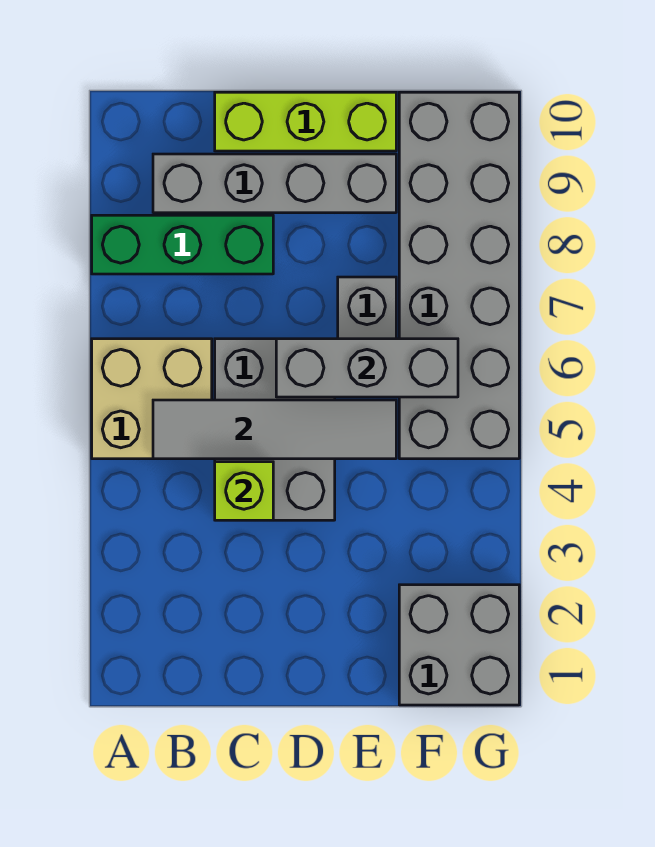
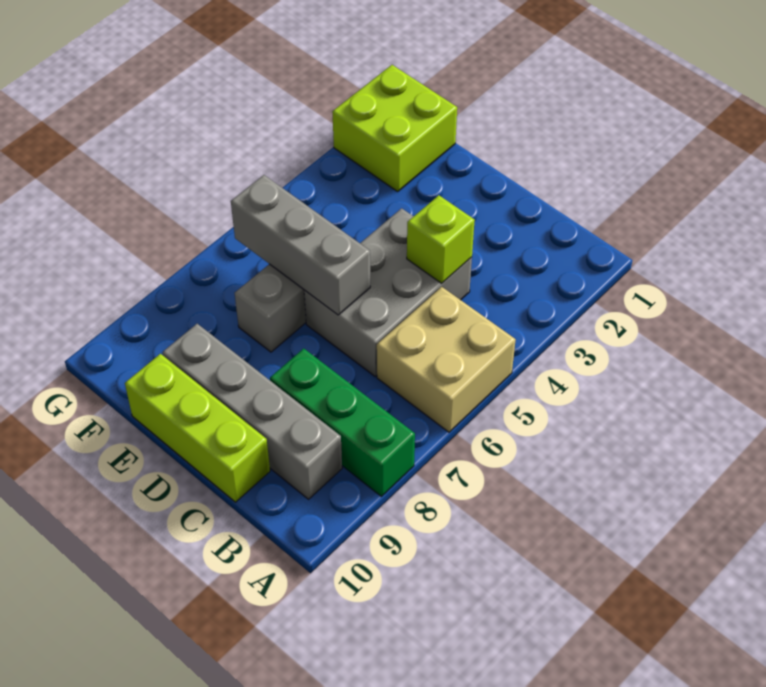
grey 1x4 tile [153,400,396,459] -> none
grey 2x2 brick [399,585,519,705] -> lime 2x2 brick [332,65,457,192]
grey 2x6 brick [399,92,519,459] -> none

